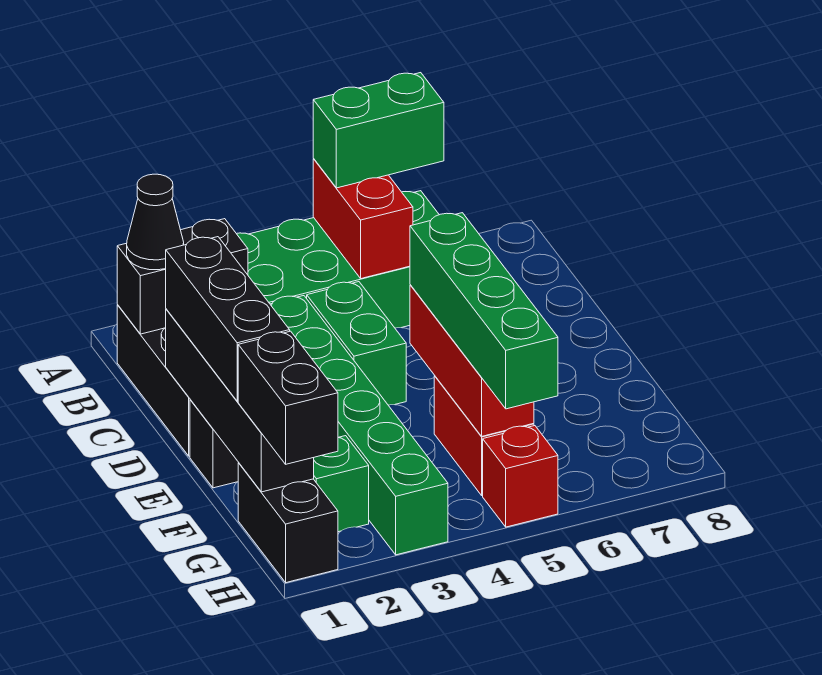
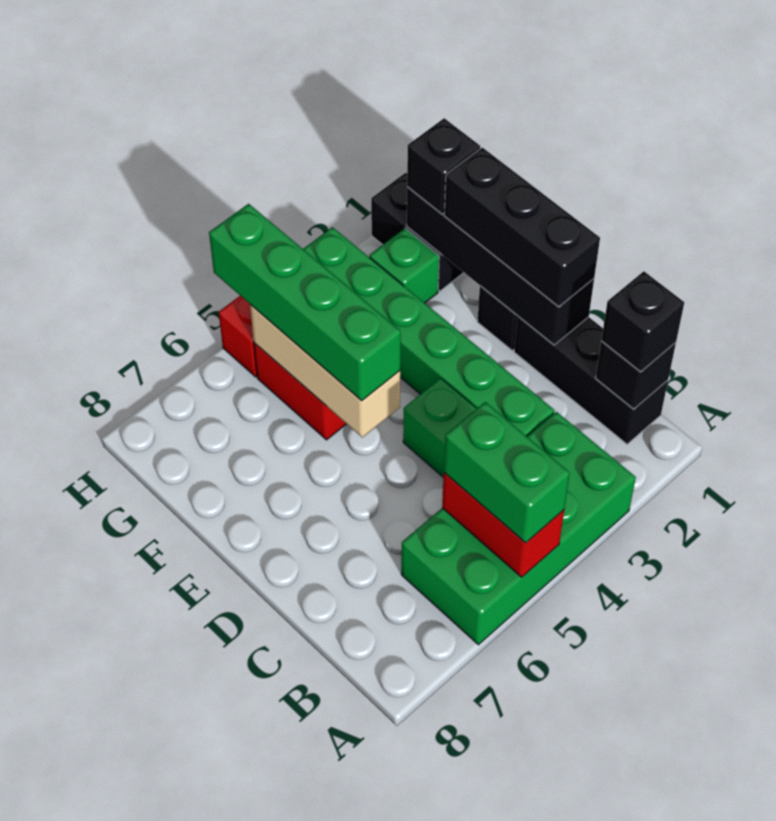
green 1x2 brick [313,73,444,188] -> green 1x2 brick turned to [444,402,570,543]
black 1x2 brick [117,219,248,334] -> black 1x1 brick [596,341,676,409]
black 1x1 cone [127,174,184,270] -> black 1x1 brick [601,271,684,372]
red 1x3 brick [410,285,534,436] -> tan 1x3 brick [250,304,400,437]
black 1x2 brick [238,331,338,464] -> black 1x1 brick [407,118,480,214]

